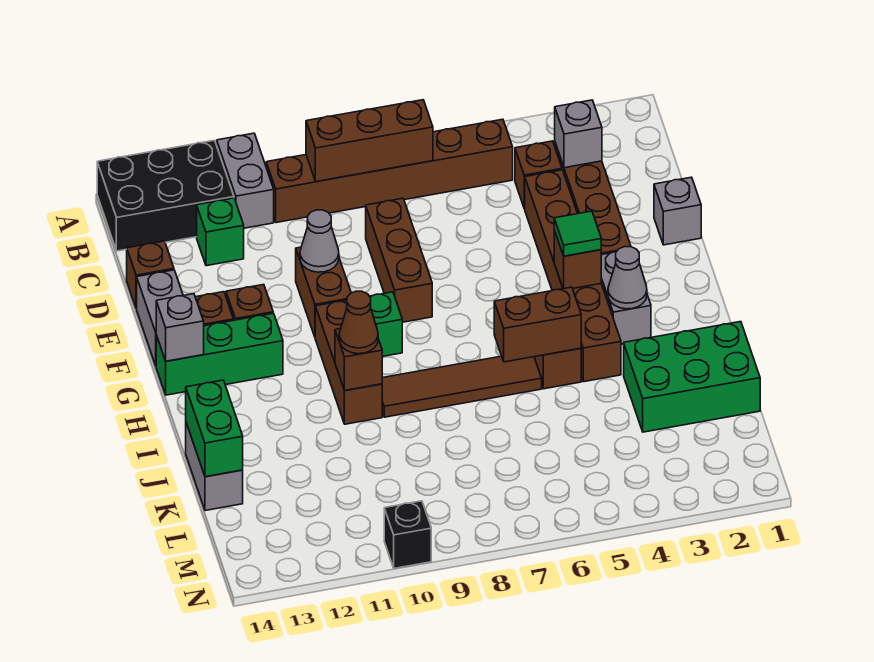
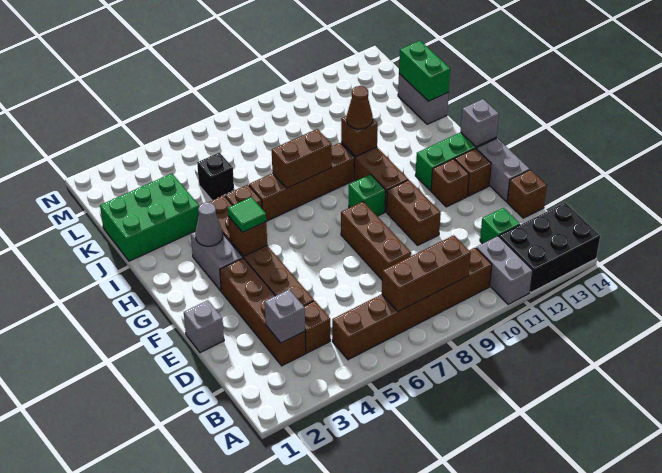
grey 1x1 cone [300,210,339,272] -> none
brown 1x2 brick [494,287,581,362] -> brown 1x2 brick moved to [272,129,332,188]
brown 1x4 tile [382,356,542,417] -> brown 1x4 brick [249,143,355,221]
black 1x1 brick [384,501,431,568] -> black 1x1 brick moved to [197,153,234,200]

